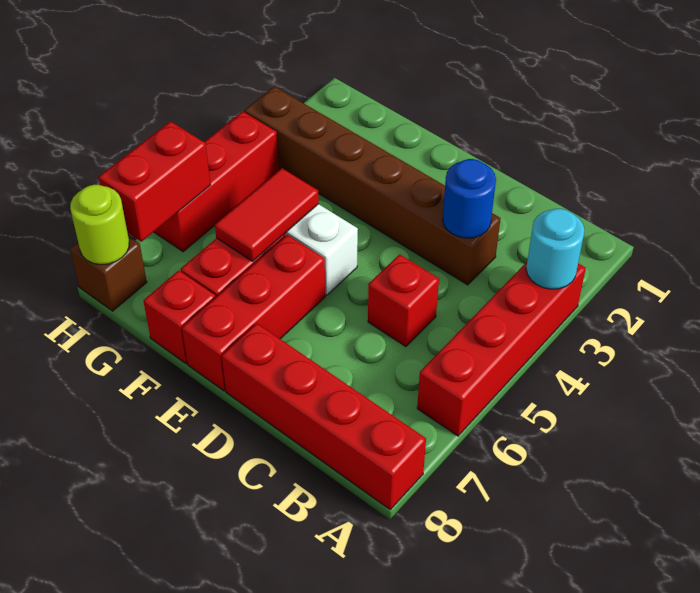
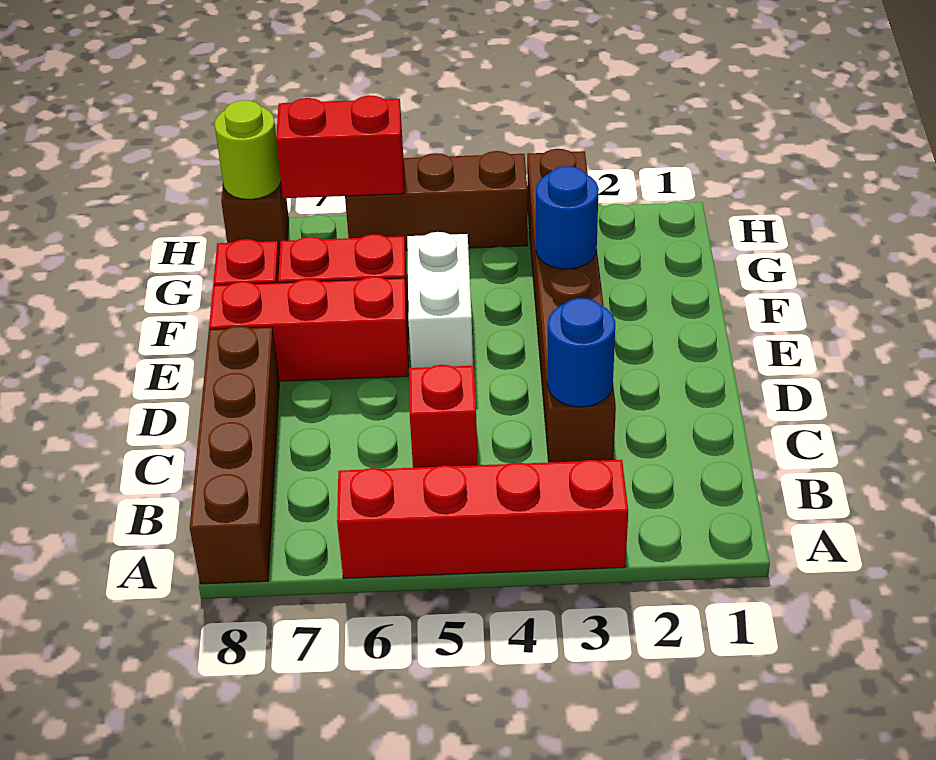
cyan 1x1 round brick [526,209,585,289] -> none
red 1x4 brick [222,323,426,509] -> brown 1x4 brick [190,326,279,584]
none -> blue 1x1 round brick [536,166,599,269]
red 1x2 tile [215,168,319,261] -> none
red 1x3 brick [154,111,279,252] -> brown 1x3 brick [345,151,528,250]

